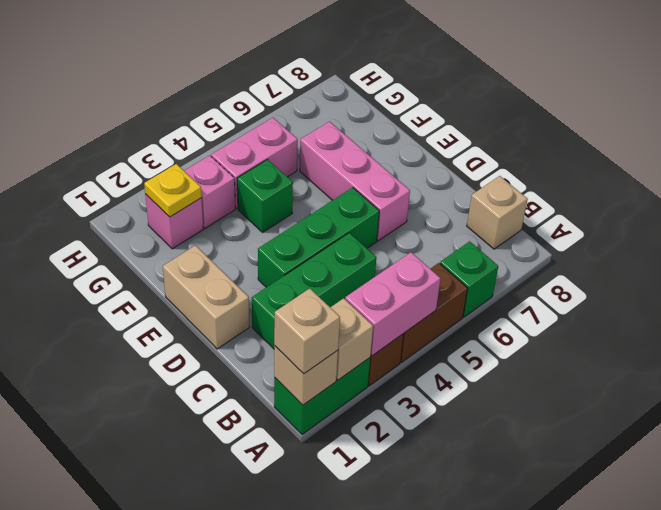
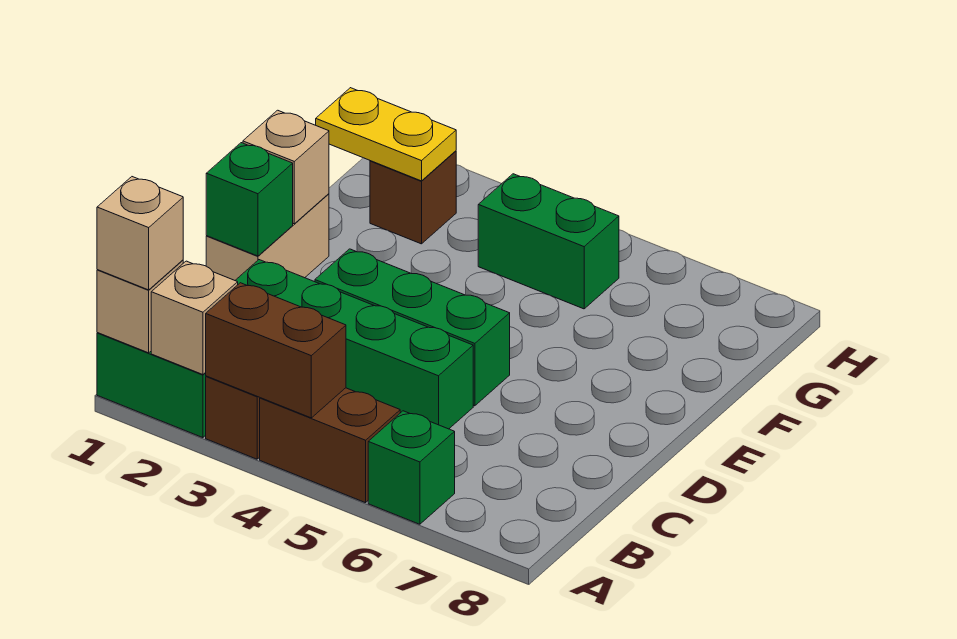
pink 1x2 brick [345,252,441,356] -> brown 1x2 brick [206,283,346,418]
tan 1x1 brick [467,176,528,249] -> tan 1x1 brick moved to [243,110,329,224]
green 1x3 brick [252,233,376,349] -> green 1x4 brick [235,260,473,429]
pink 1x3 brick [300,121,410,241] -> none
green 1x1 brick [237,159,293,232] -> green 1x1 brick moved to [206,143,293,256]
pink 1x1 brick [145,194,203,249] -> brown 1x1 brick [370,151,456,244]
yellow 1x1 plate [144,164,202,217] -> yellow 1x2 plate [316,88,456,181]
pink 1x1 brick [184,155,235,228] -> none
pink 1x2 brick [211,118,298,208] -> green 1x2 brick [478,174,619,309]

